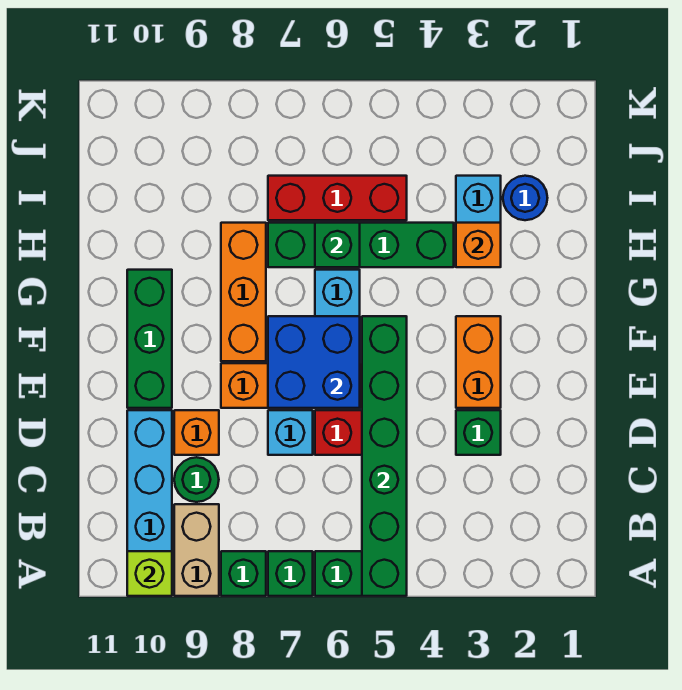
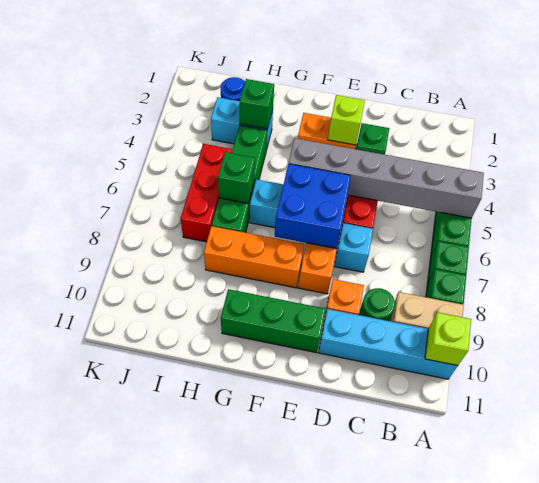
green 1x6 brick [362,316,407,596] -> grey 1x6 brick [289,138,484,218]
none -> lime 1x1 brick [328,95,365,145]
orange 1x1 brick [456,223,501,267] -> green 1x1 brick [240,79,274,129]

